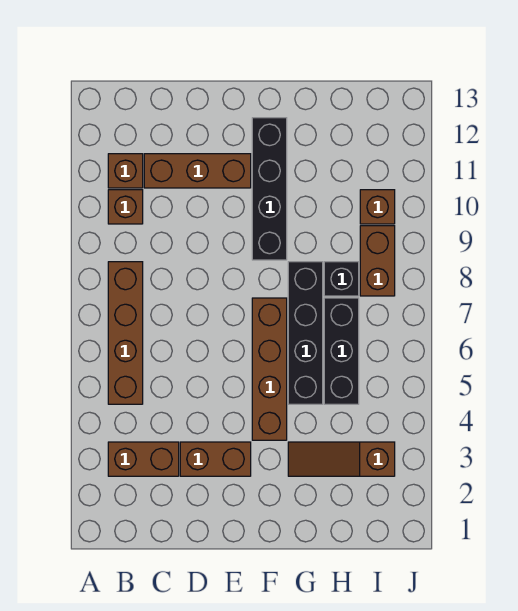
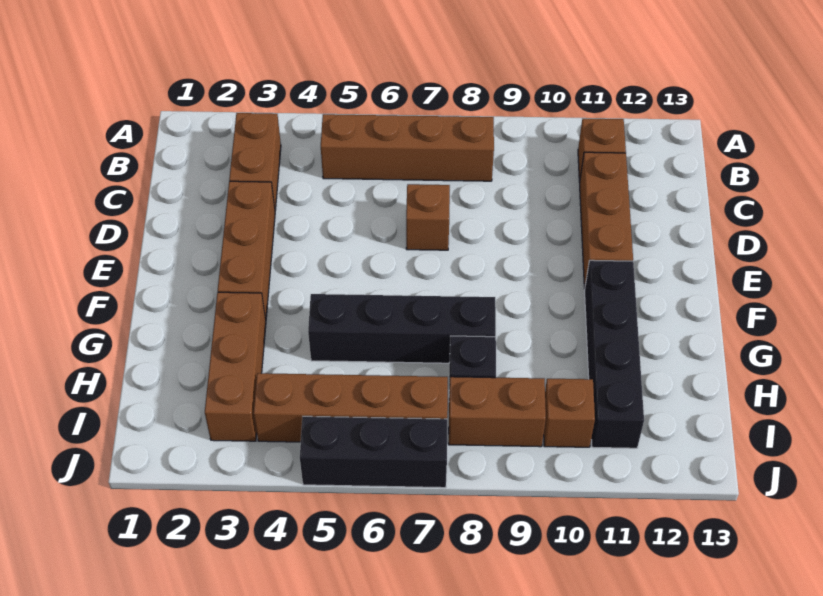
brown 1x1 brick [108,190,143,224] -> brown 1x1 brick moved to [406,184,450,250]
brown 1x2 brick [180,442,251,476] -> brown 1x3 brick [218,181,275,320]
brown 1x4 brick [252,298,287,440] -> brown 1x4 brick moved to [254,373,448,442]
black 1x4 brick [252,118,287,260] -> black 1x4 brick turned to [585,260,644,448]
brown 1x3 slope [288,442,395,476] -> brown 1x3 brick [205,292,266,441]
black 1x3 brick [324,298,359,404] -> black 1x3 brick moved to [300,416,447,488]

